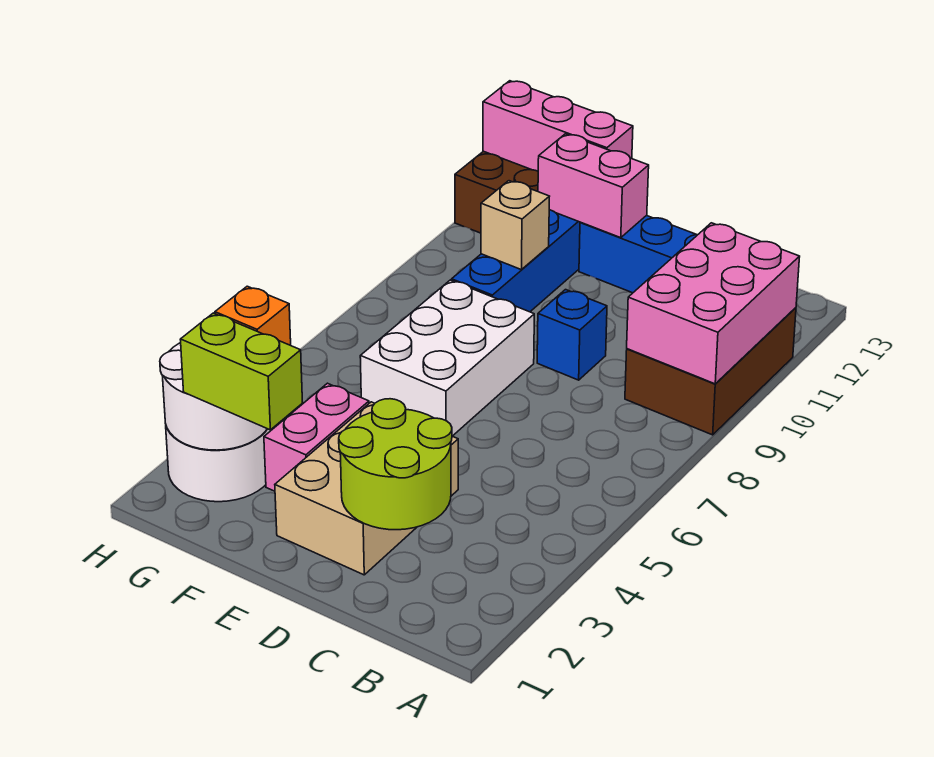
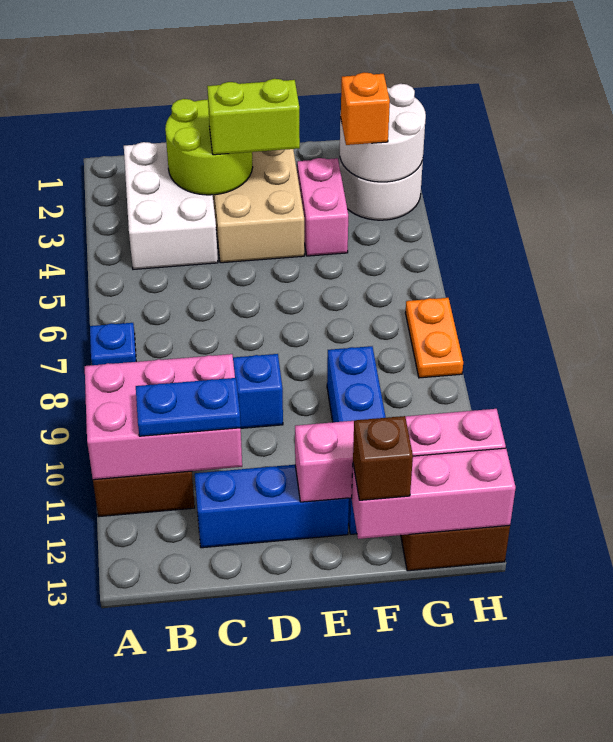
none -> blue 1x1 plate [90,323,136,365]
pink 2x3 brick [627,223,800,384] -> pink 2x3 brick turned to [85,354,242,480]
none -> blue 1x2 plate [136,378,241,436]
white 2x3 brick [360,280,534,436] -> white 2x3 brick moved to [124,142,218,269]
pink 1x2 brick [538,134,649,238] -> pink 1x4 brick [295,409,506,502]
lime 1x2 brick [180,313,303,430] -> lime 1x2 brick moved to [207,79,300,155]
tan 1x1 brick [481,181,550,270] -> none
none -> brown 1x1 brick [353,416,413,500]
none -> orange 1x2 plate [406,298,463,378]

